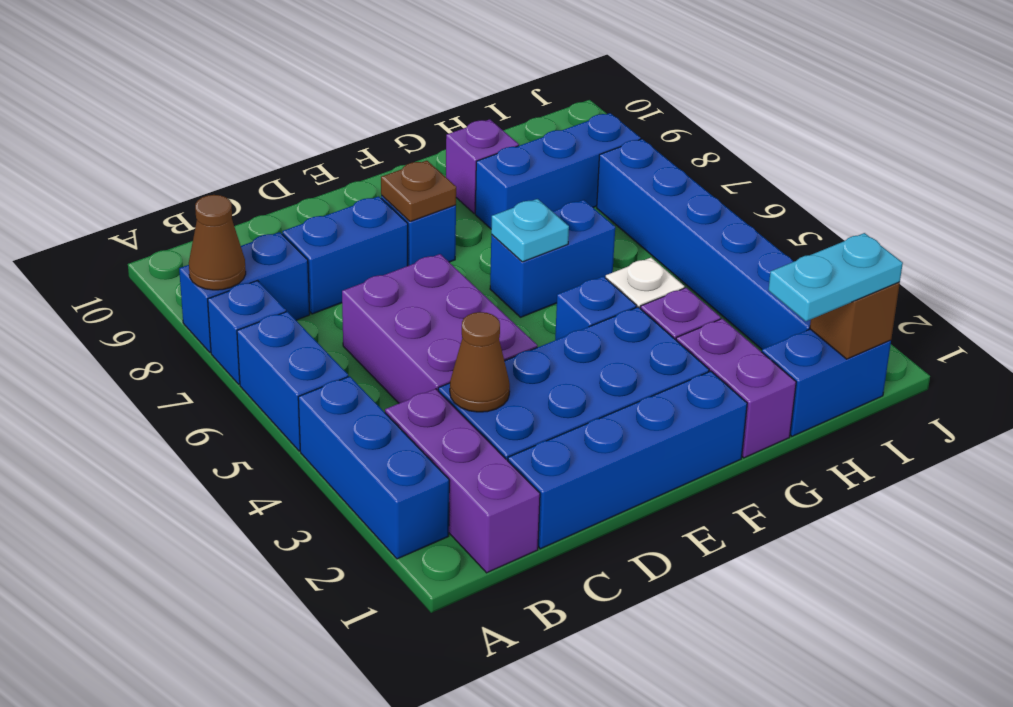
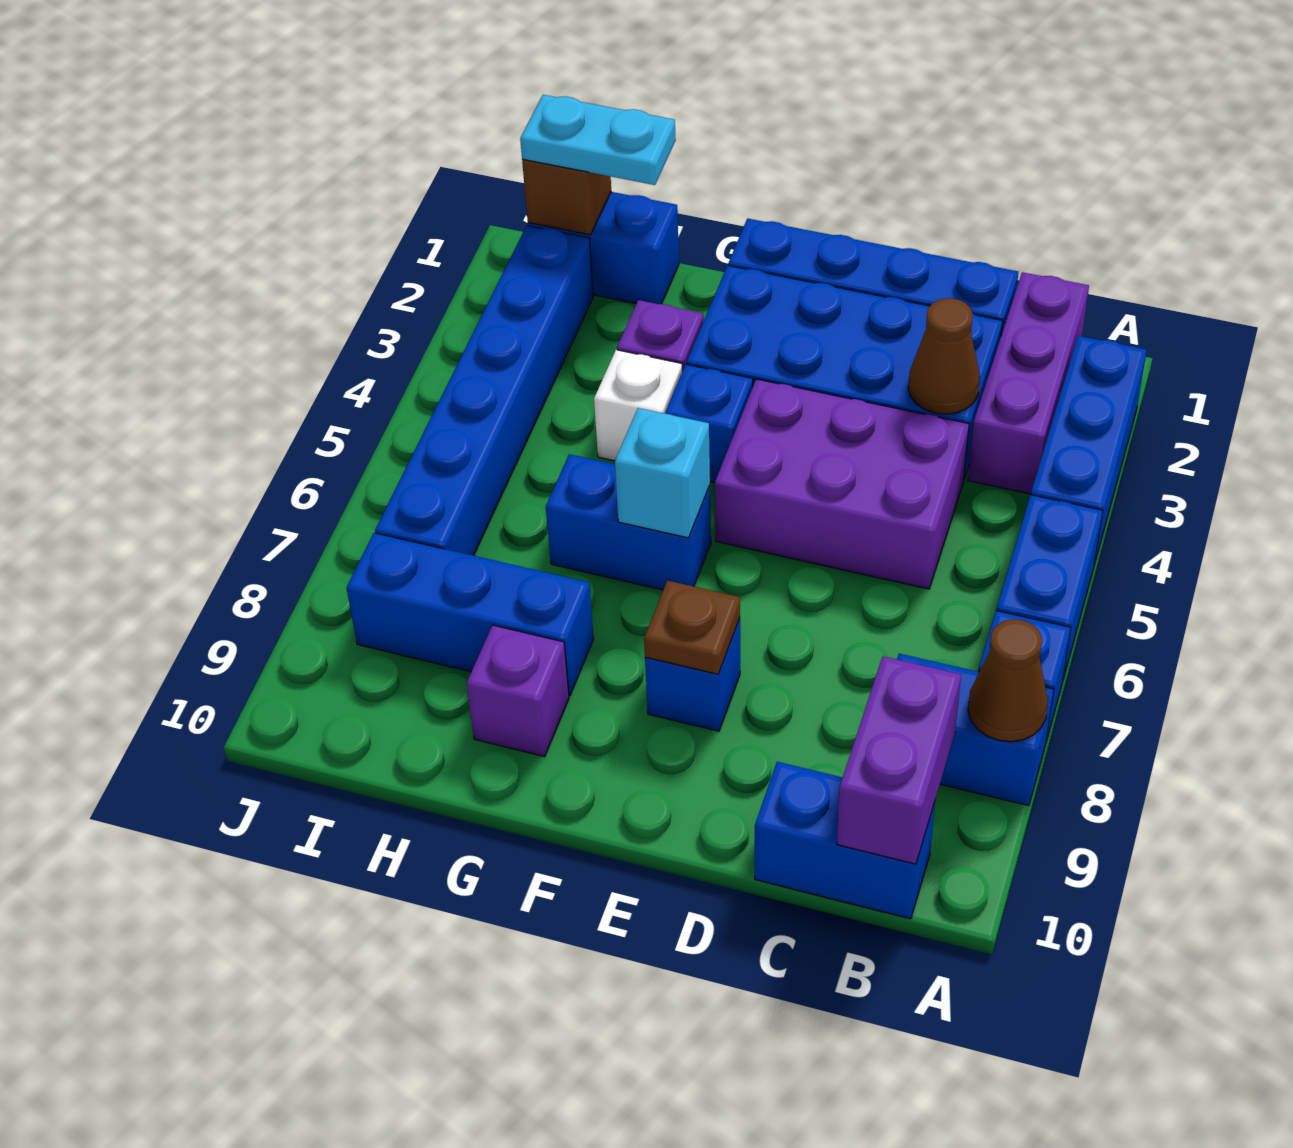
purple 2x3 brick [342,254,538,403] -> purple 2x3 brick turned to [715,379,969,589]
blue 1x2 brick [282,196,408,314] -> blue 1x2 brick moved to [755,762,935,919]
cyan 1x1 plate [491,199,569,262] -> cyan 1x1 brick [615,408,710,538]
purple 1x2 brick [676,319,796,458] -> purple 1x2 brick moved to [837,656,961,864]

